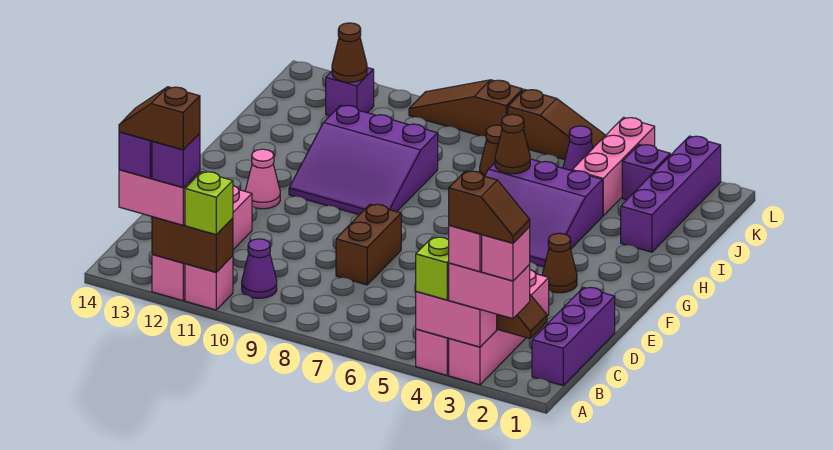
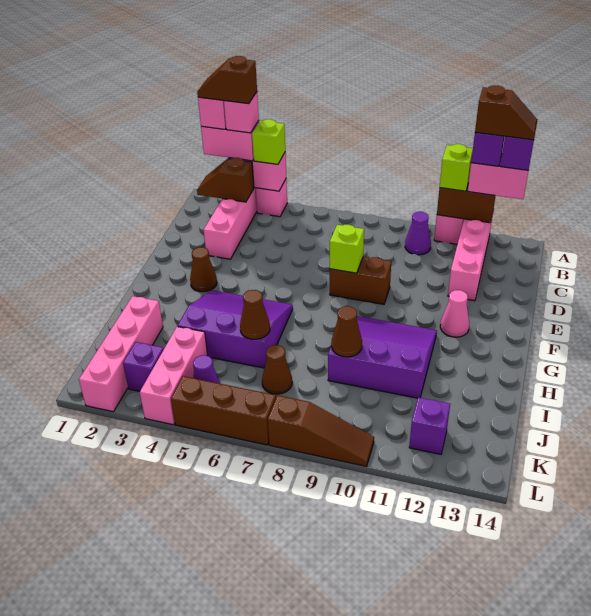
purple 1x3 brick [532,287,615,386] -> none
brown 1x2 brick [336,204,401,285] -> brown 1x2 brick turned to [330,257,391,304]
none -> lime 1x1 brick [330,225,364,273]
purple 1x4 brick [621,136,721,252] -> pink 1x4 brick [79,296,163,412]
brown 1x1 cone [332,23,367,82] -> brown 1x1 cone moved to [331,306,362,357]
brown 1x3 slope [508,89,606,160] -> brown 1x3 brick [171,376,276,445]

